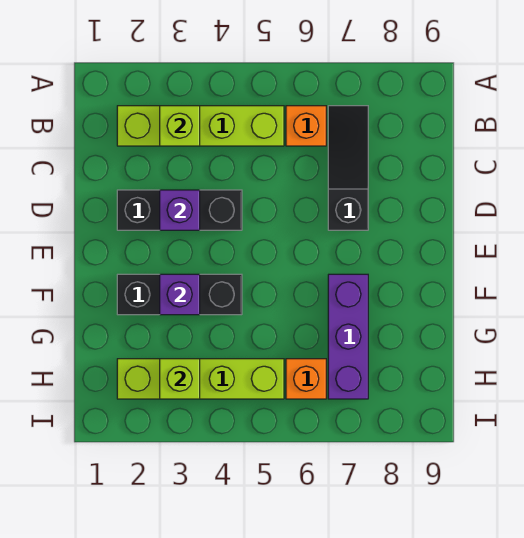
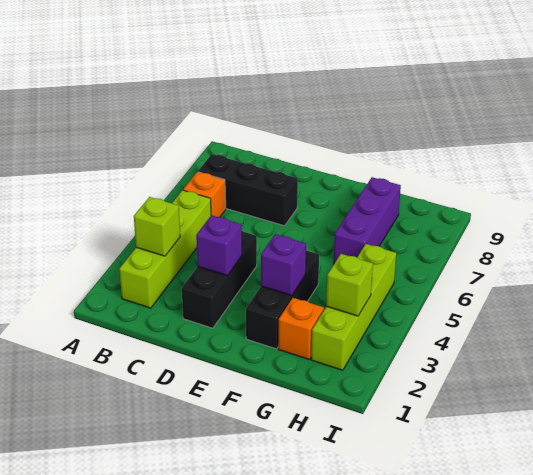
black 1x3 slope [328,106,368,230] -> black 1x3 brick [198,154,298,226]
purple 1x3 brick [328,274,368,399] -> purple 1x3 brick turned to [334,177,401,264]
orange 1x1 brick [286,359,326,399] -> orange 1x1 brick moved to [278,298,324,360]

